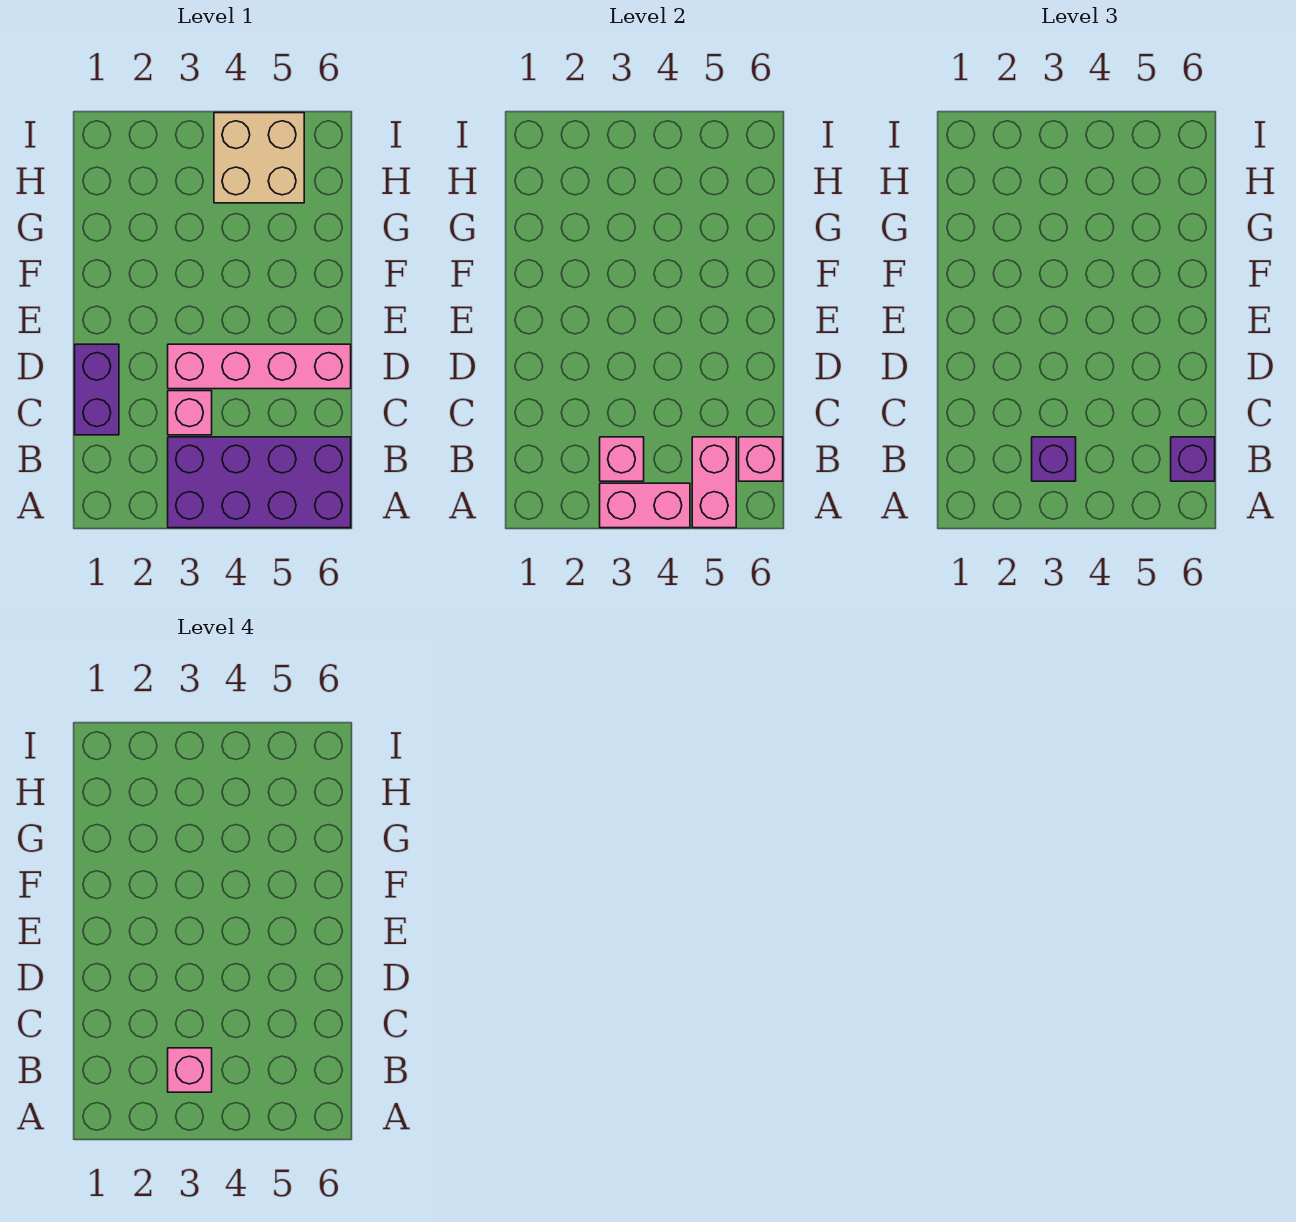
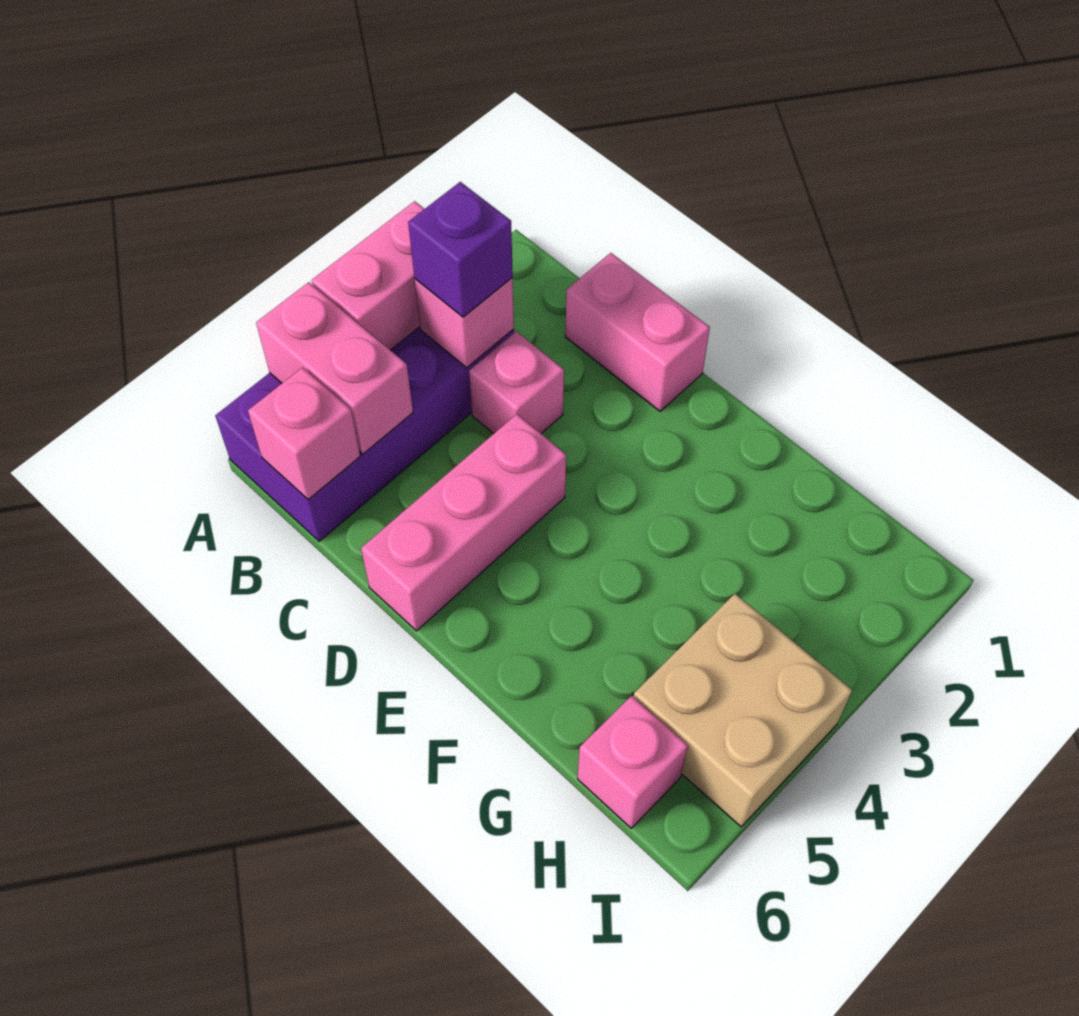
pink 1x1 brick [168,1048,212,1092] -> pink 1x1 brick moved to [578,696,688,828]
purple 1x1 brick [1171,437,1215,481] -> none
purple 1x2 brick [75,344,119,435] -> pink 1x2 brick [565,253,710,411]
pink 1x4 brick [168,344,351,389] -> pink 1x3 brick [361,414,566,631]

